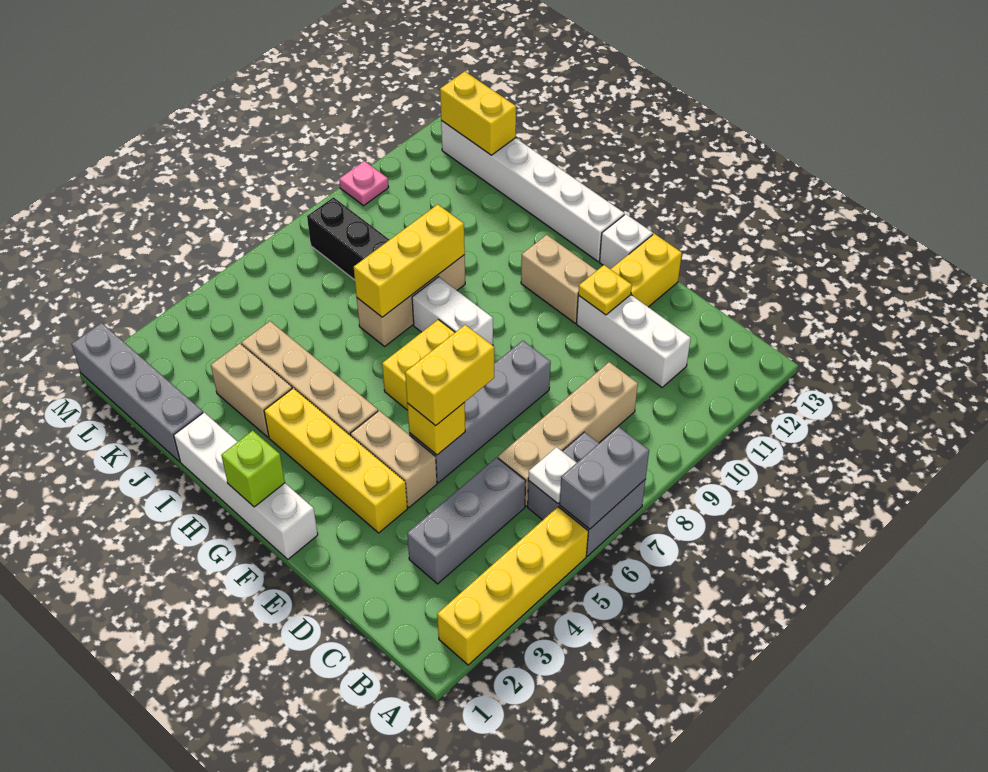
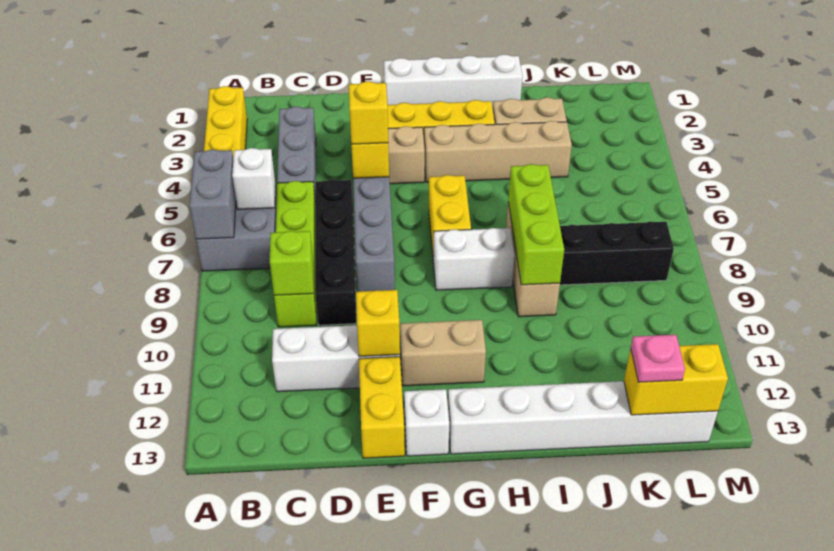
white 1x1 plate [528,447,576,503] -> white 1x1 brick [232,148,275,209]
tan 1x4 brick [498,362,638,506] -> lime 1x4 brick [274,181,316,327]
none -> black 1x4 brick [315,180,357,325]
yellow 1x2 brick [405,325,494,426] -> yellow 1x1 brick [349,81,388,144]
yellow 1x1 plate [578,265,632,315] -> yellow 1x1 brick [356,290,400,356]
lime 1x1 brick [221,431,285,507] -> lime 1x1 brick moved to [270,231,313,295]
yellow 1x3 brick [354,204,465,317] -> lime 1x3 brick [508,164,564,285]
grey 1x4 brick [72,323,203,462] -> none
pink 1x1 plate [339,161,389,206] -> pink 1x1 plate moved to [631,335,685,382]

